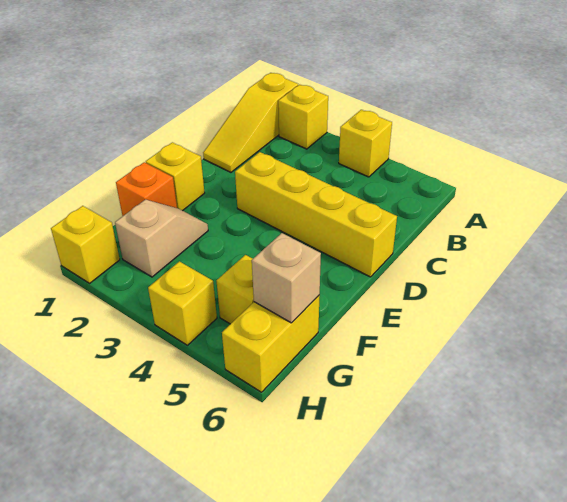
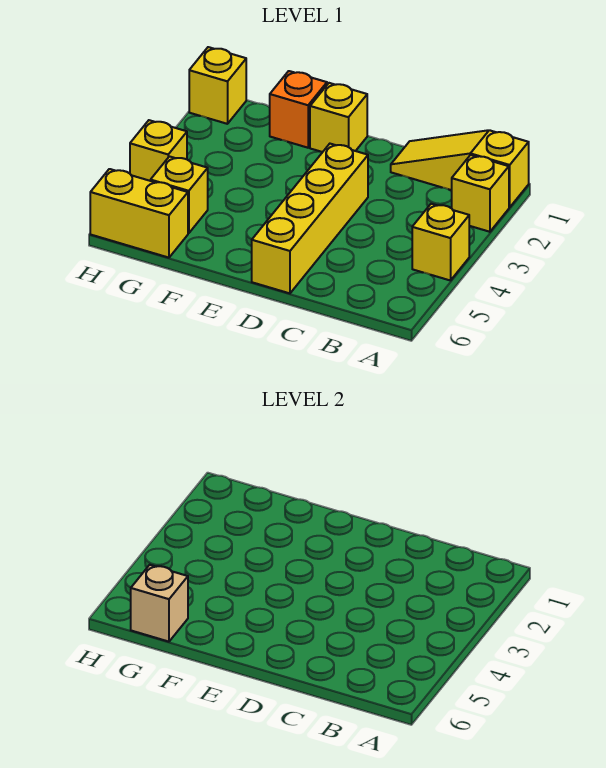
tan 1x2 slope [115,199,208,277] -> none

